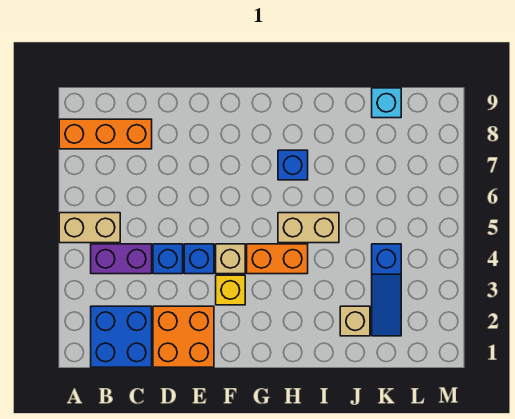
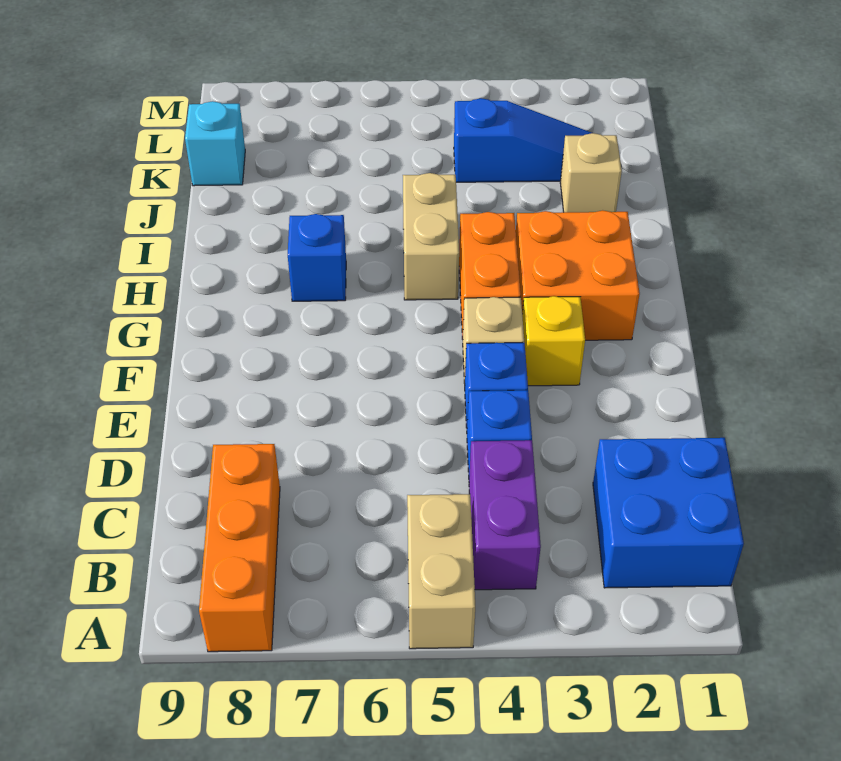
orange 2x2 brick [153,306,214,367] -> orange 2x2 brick moved to [516,210,640,340]

